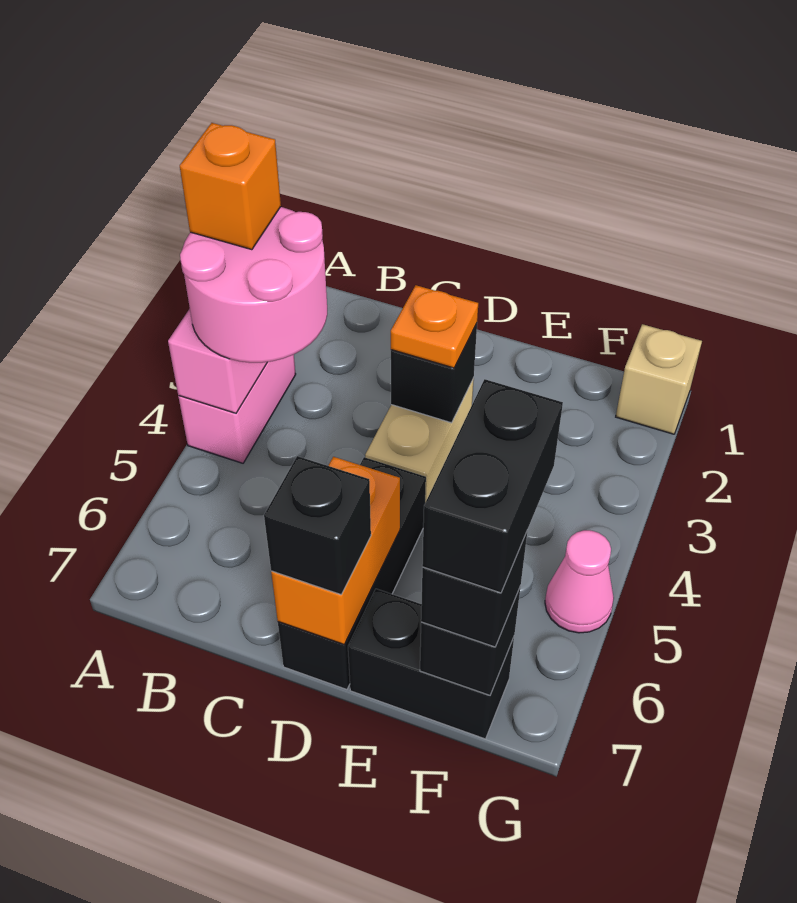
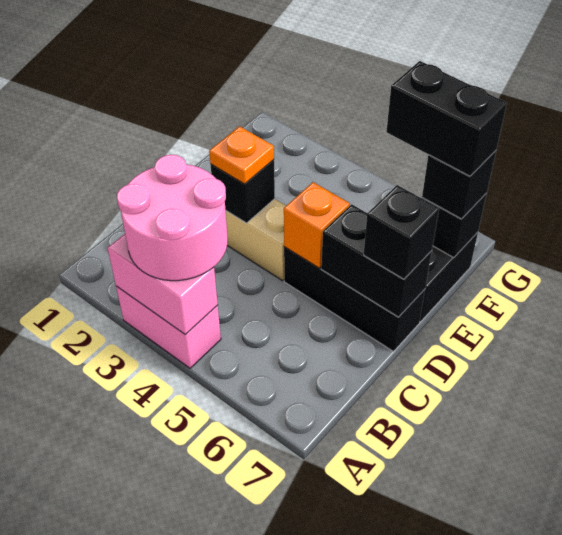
orange 1x1 brick [180,123,281,250] -> orange 1x1 brick moved to [284,182,350,268]
orange 1x2 brick [271,457,400,644] -> black 1x2 brick [321,204,432,317]
tan 1x1 brick [616,324,702,434] -> none
pink 1x1 cone [545,530,614,633] -> none

